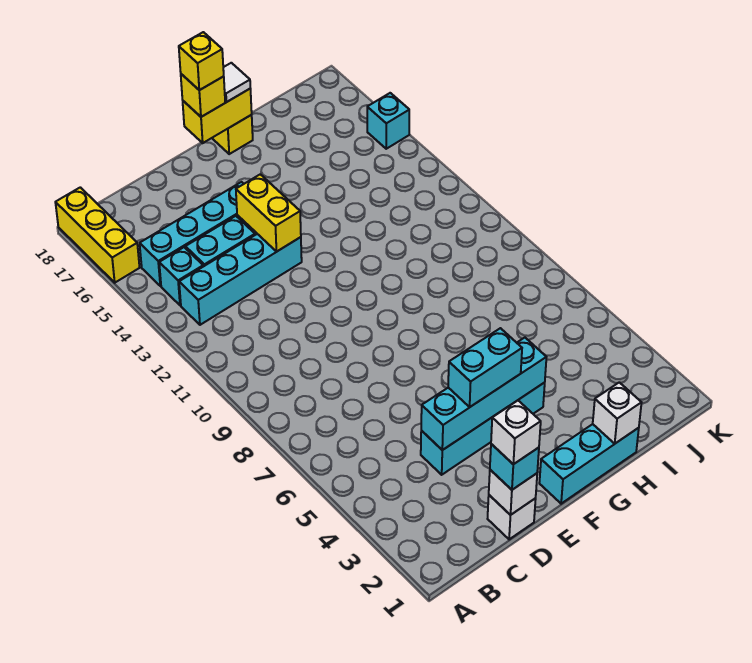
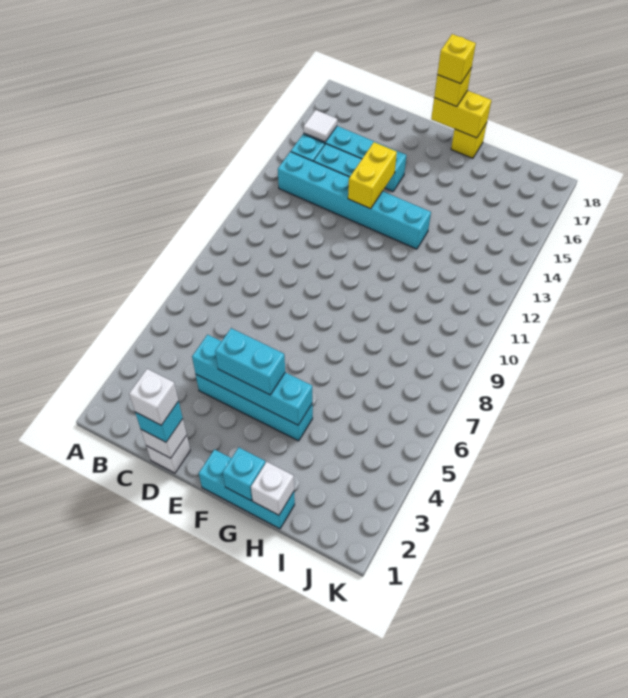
yellow 1x3 brick [55,187,140,283] -> none
cyan 1x4 brick [179,234,302,325] -> cyan 1x6 brick [278,152,431,249]
white 1x1 tile [223,63,250,102] -> white 1x1 tile moved to [304,110,337,142]
cyan 1x1 brick [367,93,409,149] -> cyan 1x1 brick moved to [223,447,265,500]

